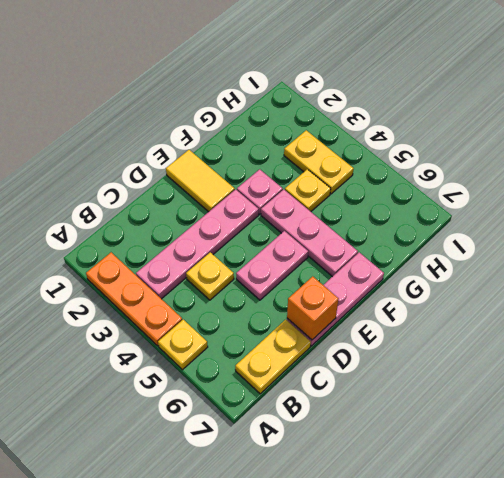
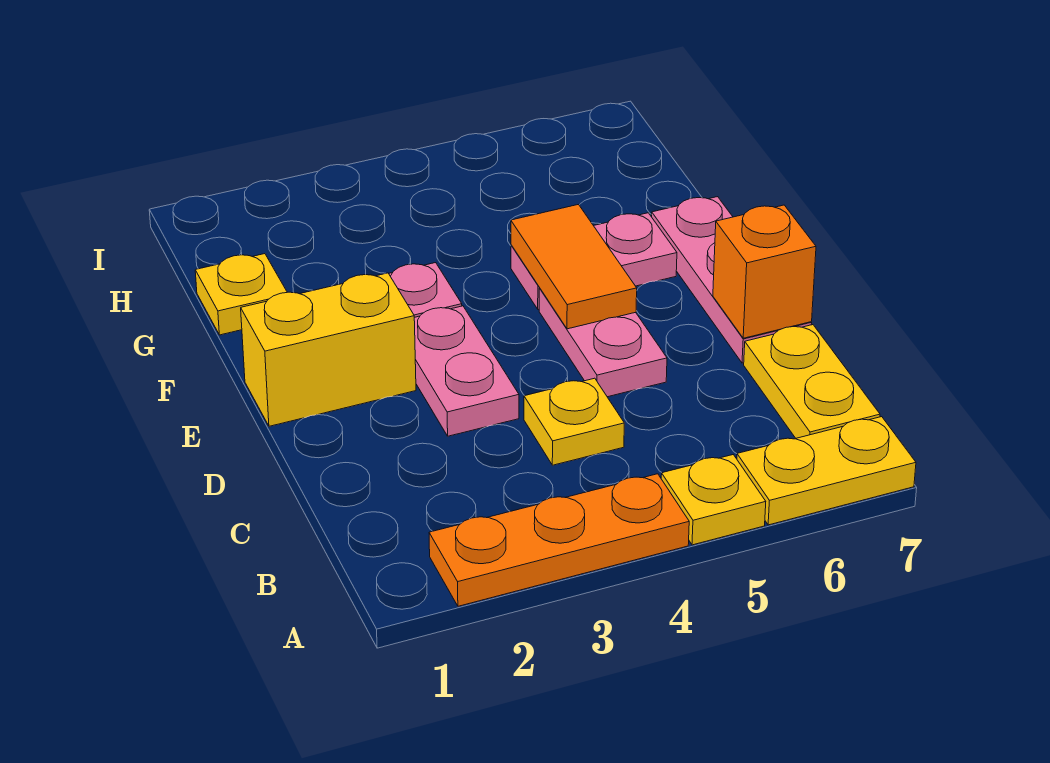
pink 1x4 plate [136,189,259,299] -> pink 1x2 plate [414,306,519,436]
yellow 1x2 tile [166,150,235,212] -> yellow 1x2 brick [241,273,416,426]
none -> orange 1x2 tile [511,205,637,329]
pink 1x3 plate [261,189,358,277] -> pink 1x2 plate [511,213,677,309]
yellow 1x1 plate [285,169,331,211] -> yellow 1x1 plate moved to [195,254,287,335]
yellow 1x2 plate [284,130,354,194] -> yellow 1x2 plate moved to [737,417,916,525]

